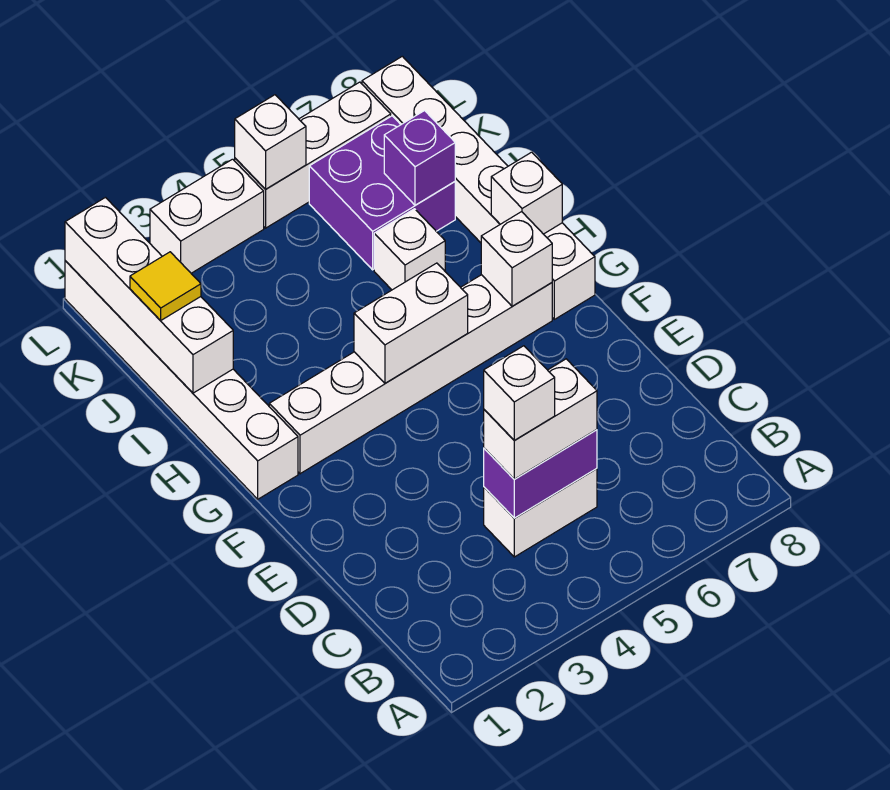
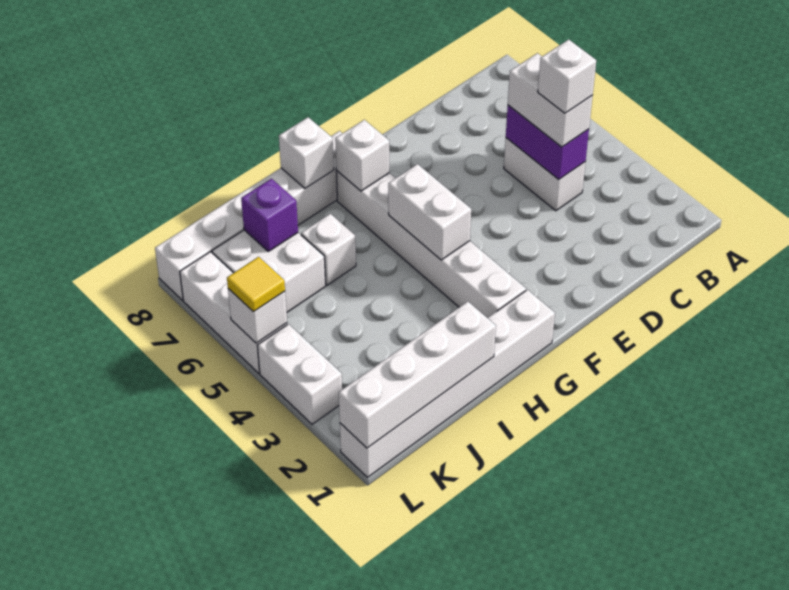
yellow 1x1 tile [130,252,201,321] -> yellow 1x1 tile moved to [227,257,285,312]
purple 2x2 brick [309,116,455,270] -> white 2x2 brick [212,230,326,312]

